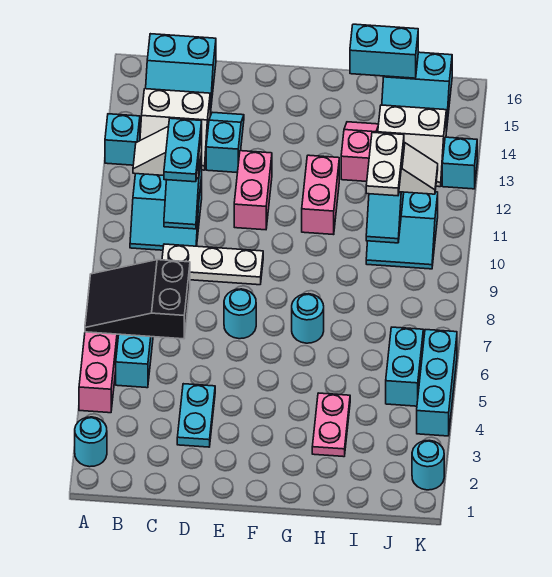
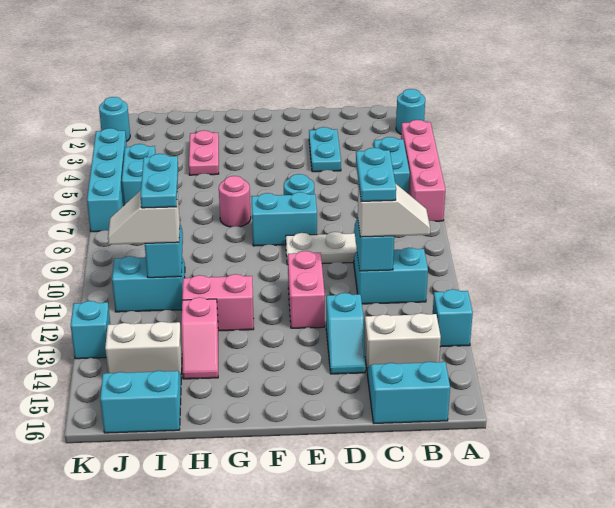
black 2x3 slope [85,260,190,339] -> none
cyan 1x1 round brick [292,294,324,343] -> pink 1x1 round brick [219,176,251,227]
pink 1x2 brick [302,155,339,235] -> pink 1x2 brick turned to [182,274,254,331]
cyan 1x2 brick [350,24,418,78] -> cyan 1x2 brick moved to [251,192,317,246]
white 1x2 plate [366,132,404,196] -> cyan 1x2 plate [141,154,178,208]
cyan 1x3 brick [417,330,457,436] -> cyan 1x4 brick [87,128,127,232]

